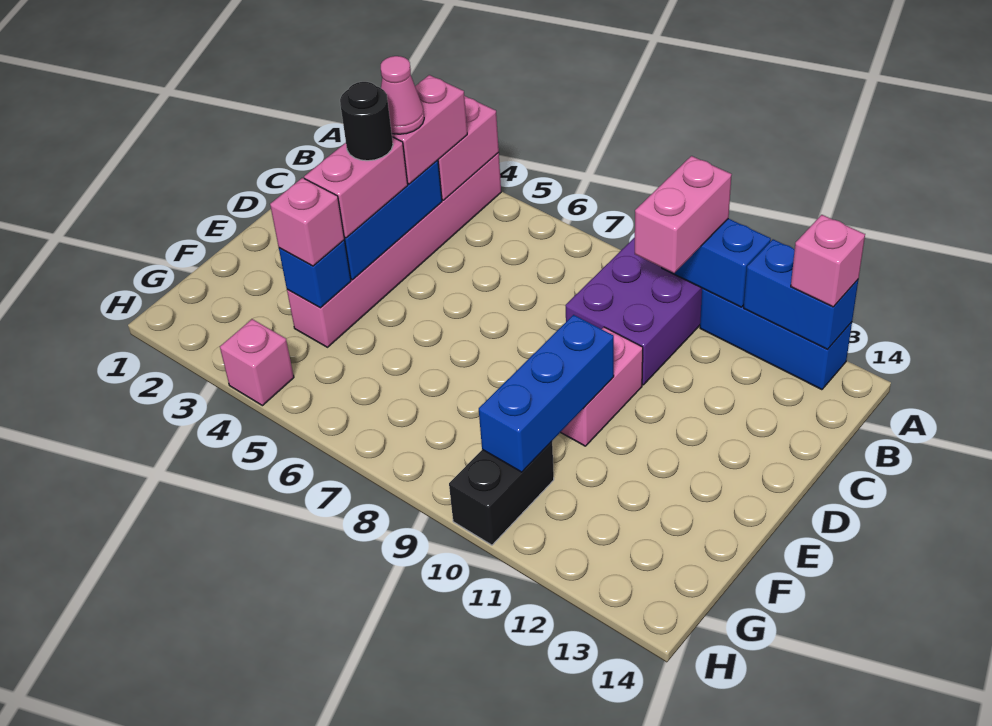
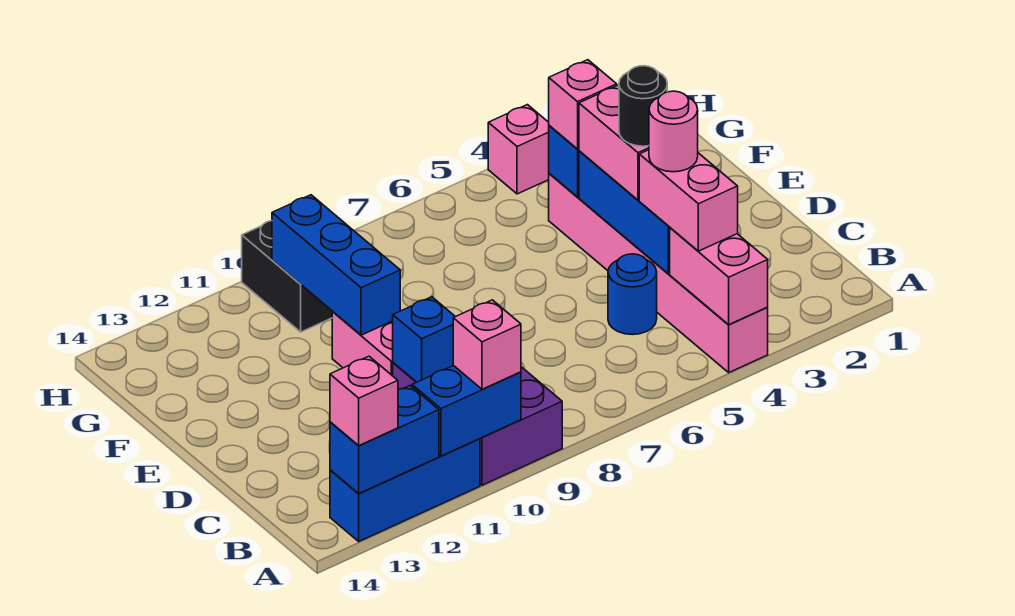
pink 1x2 brick [635,156,732,273] -> pink 1x1 brick [453,300,521,389]
pink 1x1 cone [381,56,424,134] -> pink 1x1 round brick [649,91,698,172]
none -> blue 1x1 round brick [608,254,657,335]
none -> blue 1x1 brick [393,297,455,382]

